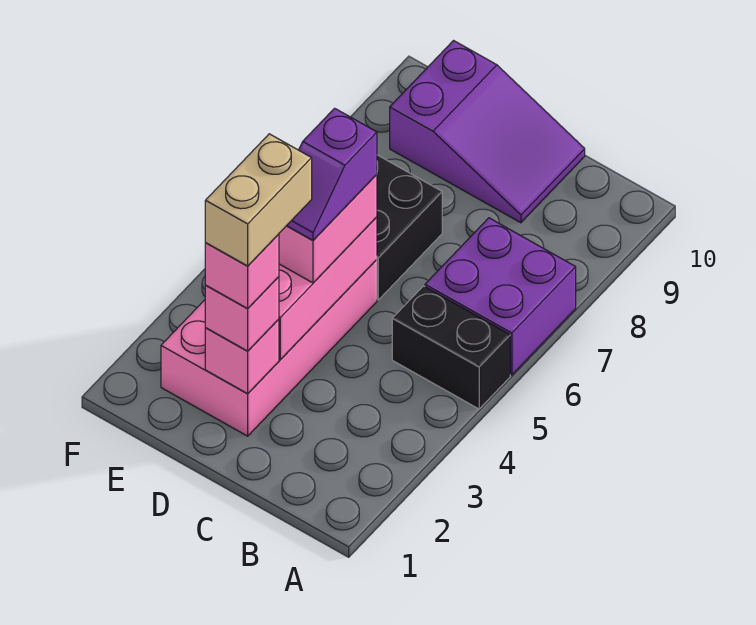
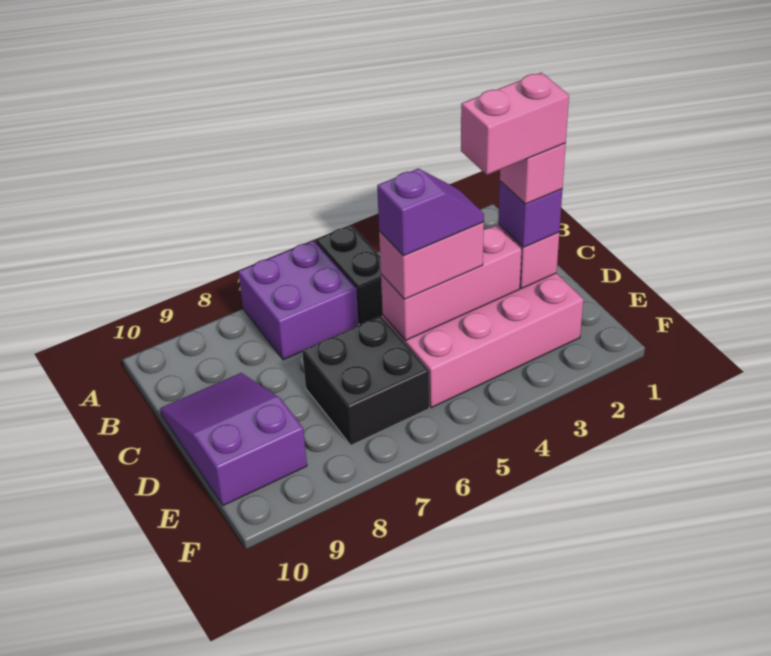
pink 1x1 brick [205,277,279,351] -> purple 1x1 brick [498,181,562,247]
tan 1x2 brick [205,134,312,266] -> pink 1x2 brick [461,72,569,175]

